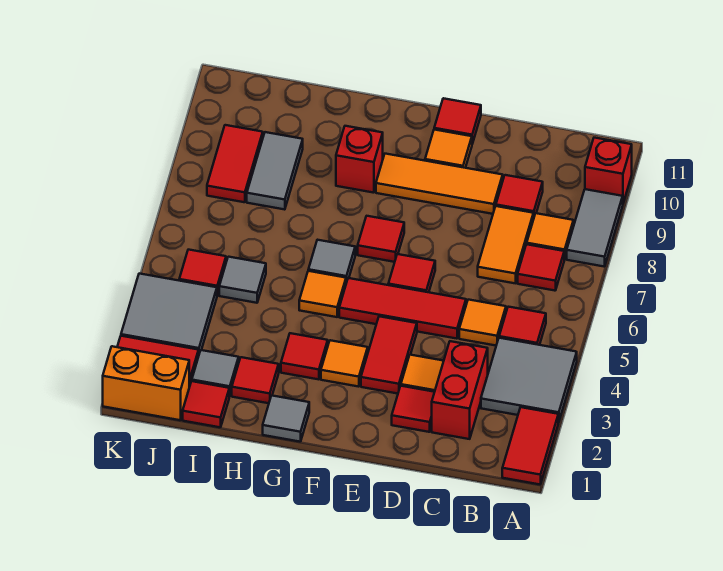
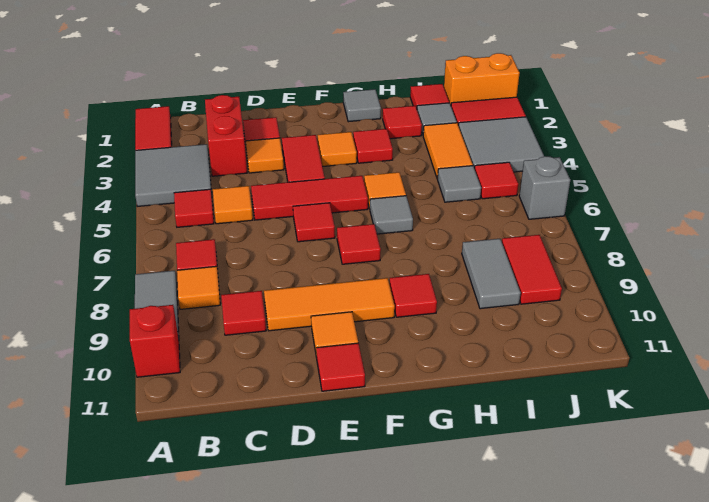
orange 1x2 tile [478,206,533,283] -> orange 1x2 tile moved to [423,123,473,179]
red 1x1 brick [336,126,383,193] -> red 1x1 tile [390,274,437,317]
none -> grey 1x1 brick [519,156,570,219]

